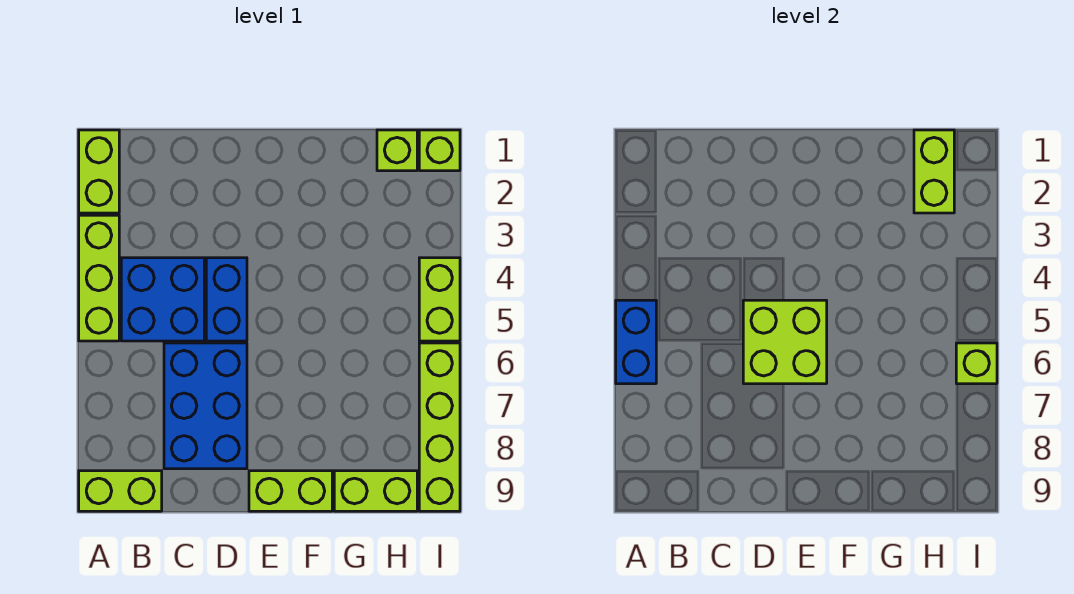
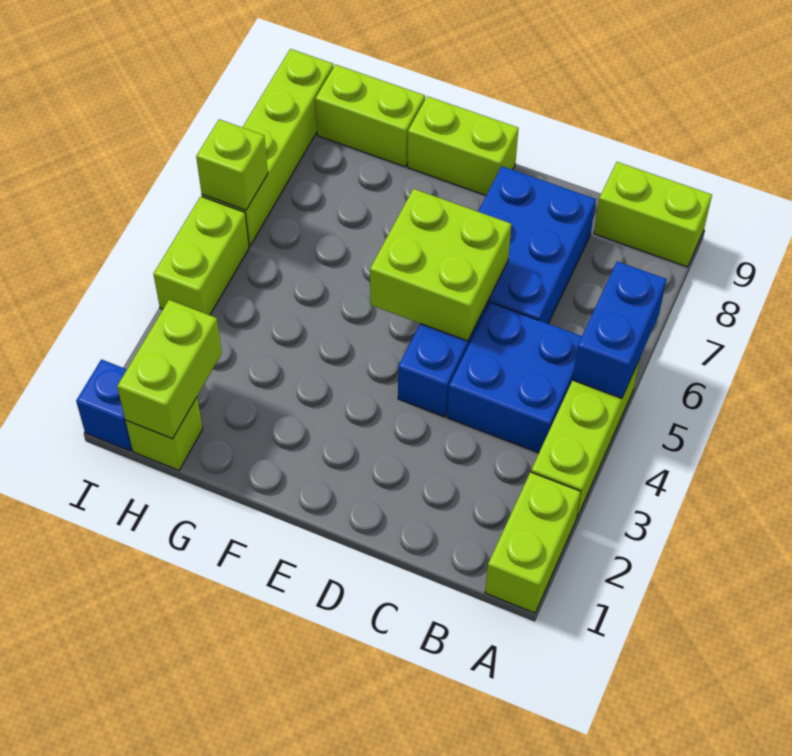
lime 1x1 brick [419,130,460,171] -> blue 1x1 brick [76,359,132,451]

